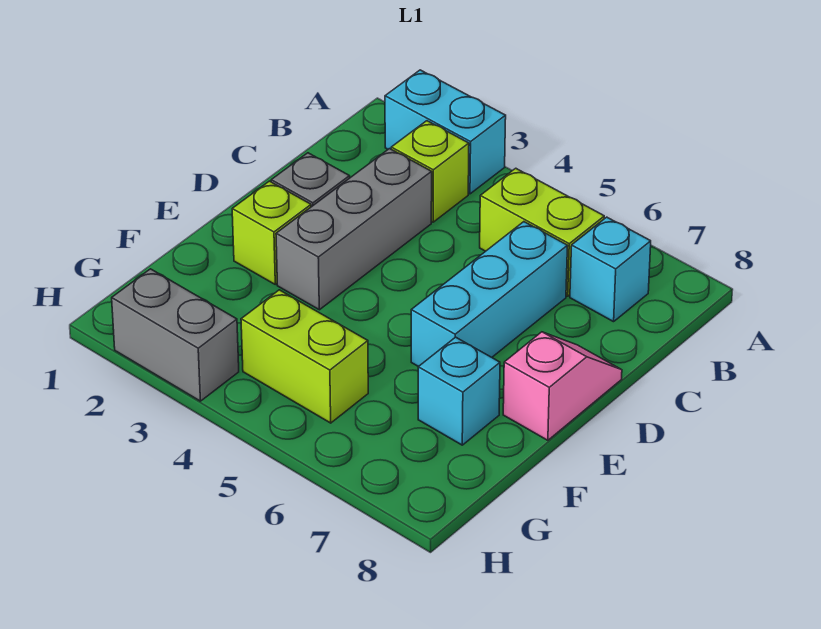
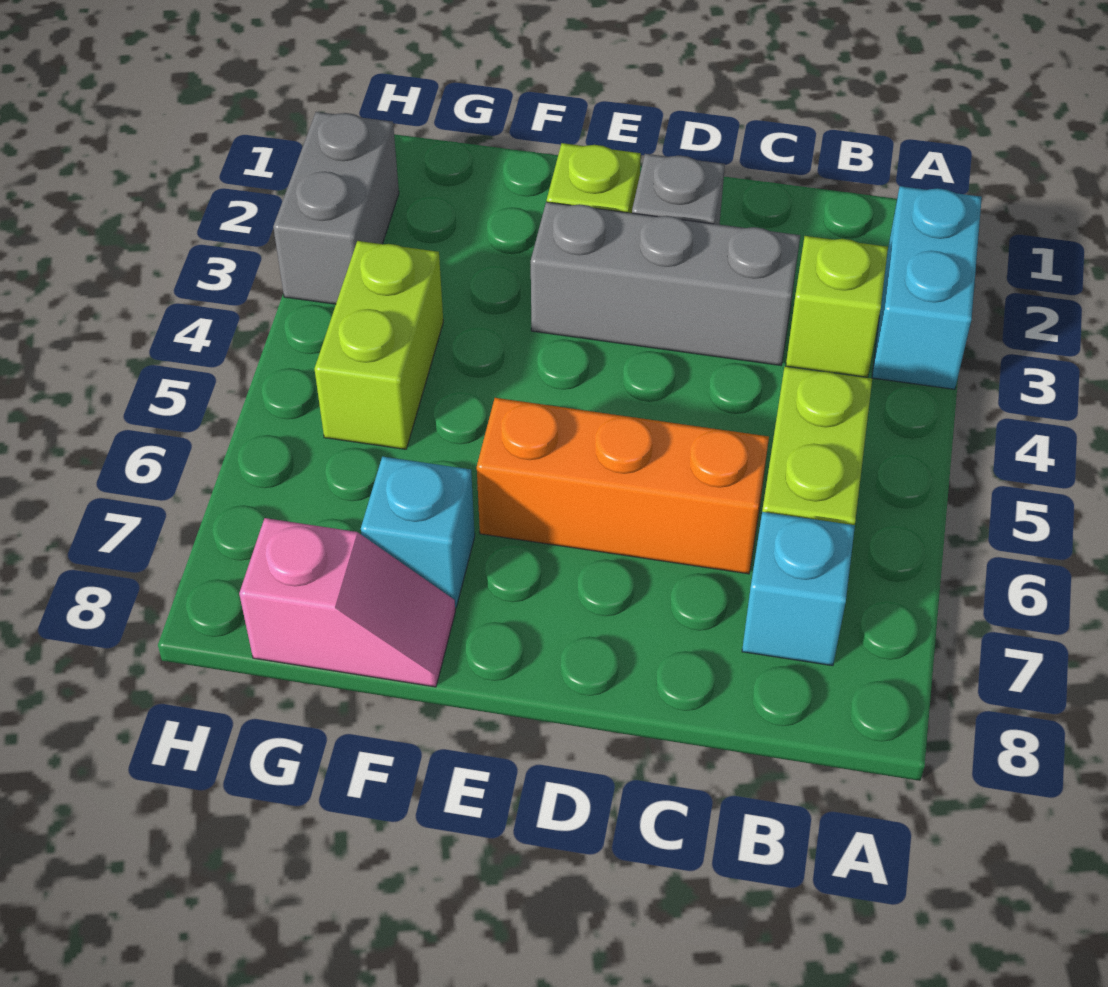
cyan 1x3 brick [411,222,567,367] -> orange 1x3 brick [477,398,769,574]
pink 1x2 slope [503,332,622,440] -> pink 1x2 slope moved to [239,518,455,687]

